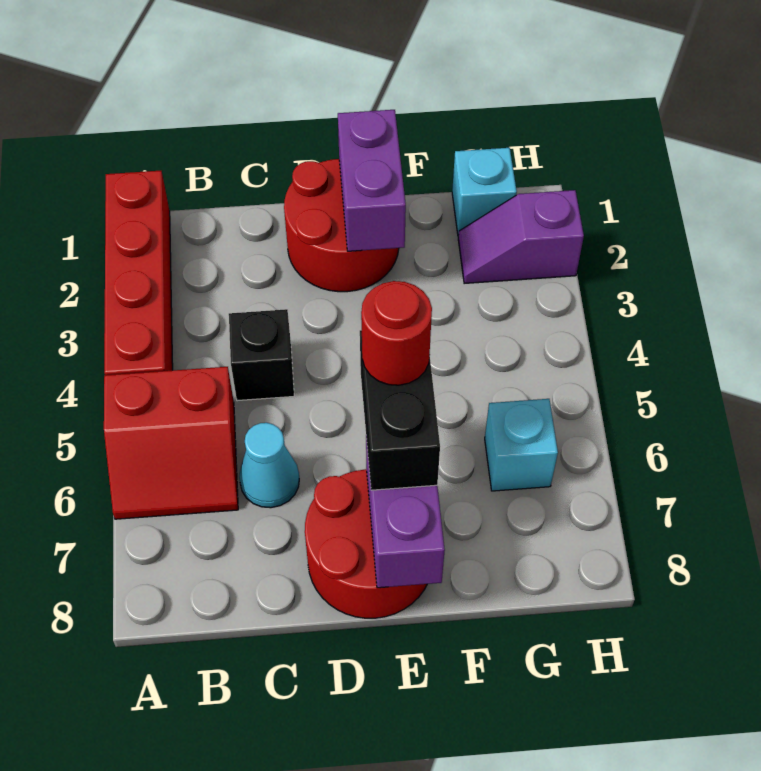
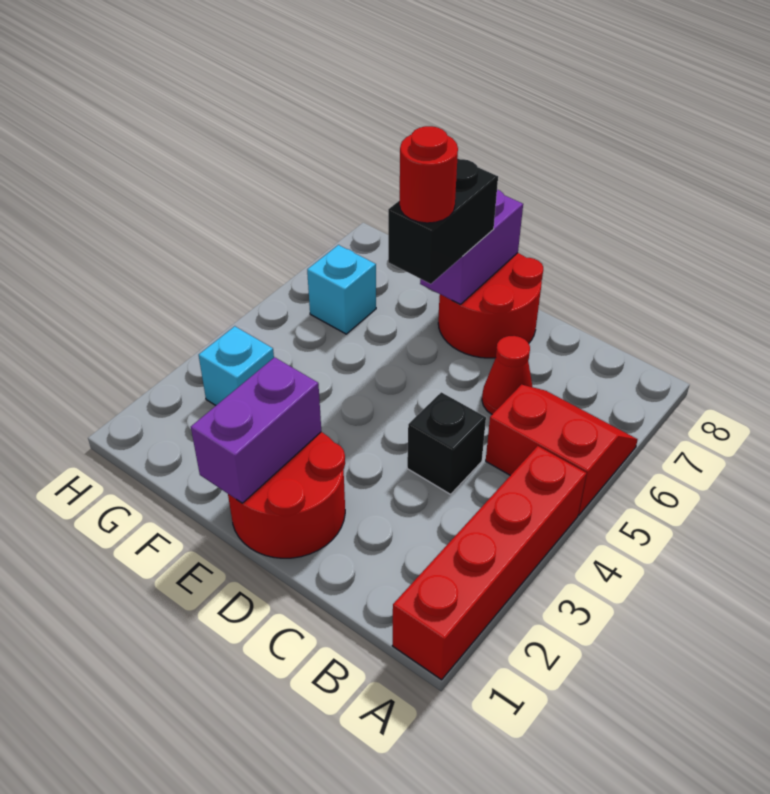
cyan 1x1 cone [239,423,299,508] -> red 1x1 cone [482,336,532,414]
cyan 1x1 brick [452,148,517,235] -> cyan 1x1 brick moved to [199,326,274,405]
purple 1x2 slope [458,190,584,284] -> none

